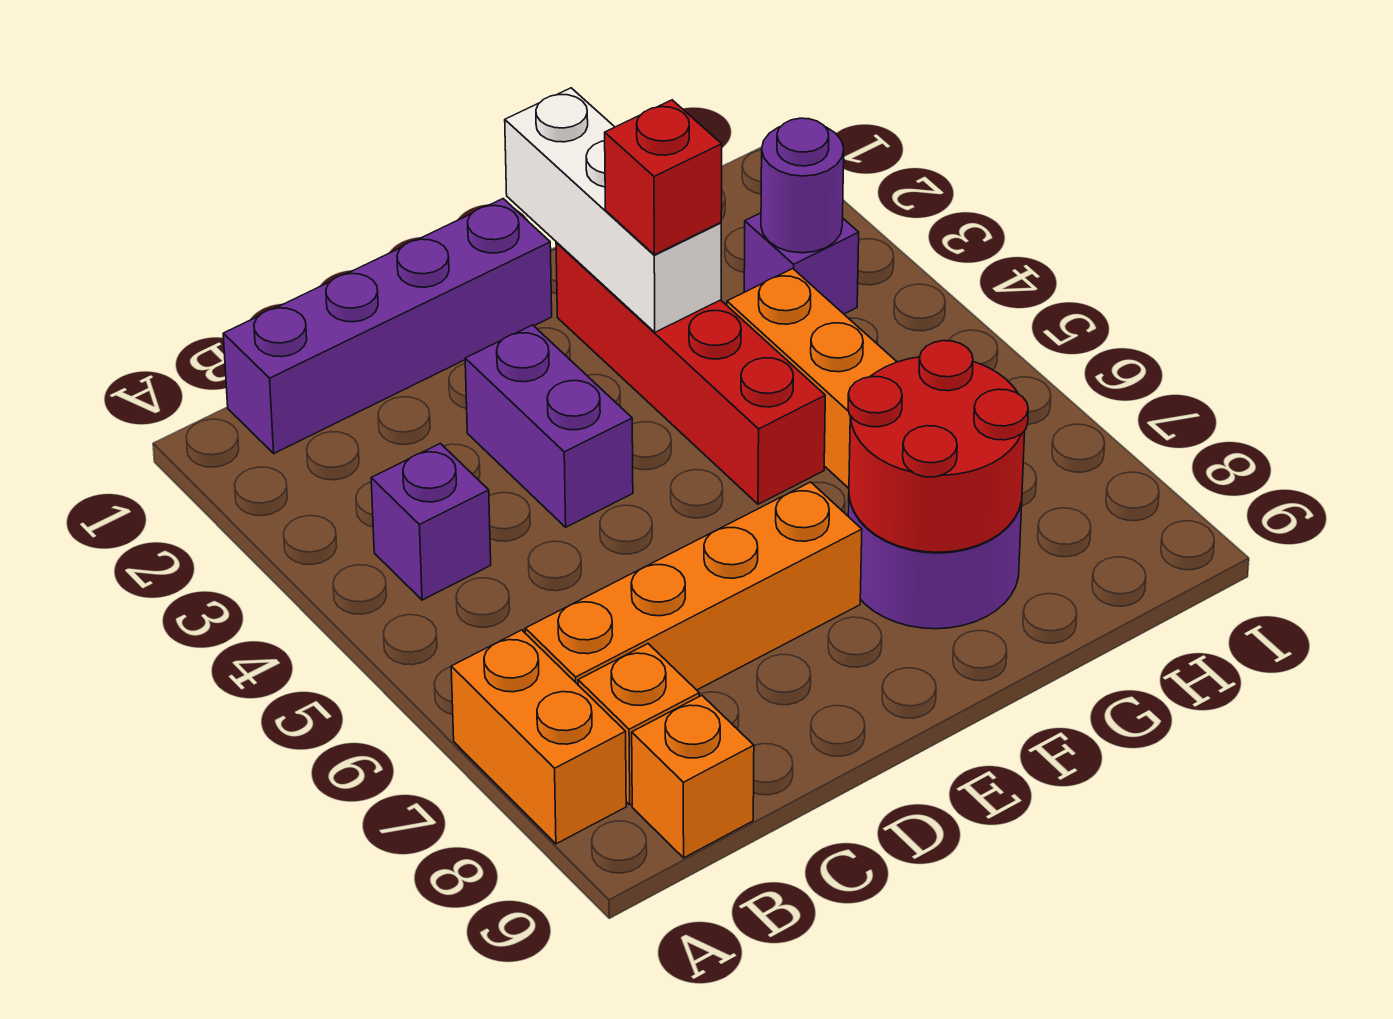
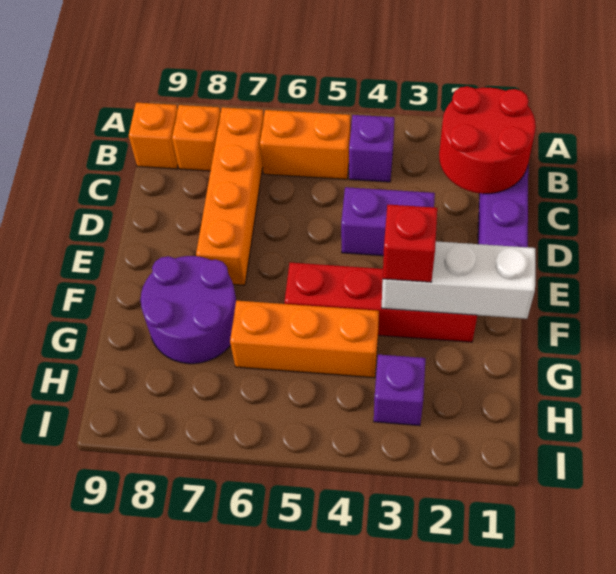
orange 1x2 brick [451,630,626,844] -> orange 1x2 brick moved to [260,110,350,179]
red 2x2 round brick [848,341,1028,552] -> red 2x2 round brick moved to [439,86,536,194]
purple 1x1 round brick [761,118,844,253] -> none

